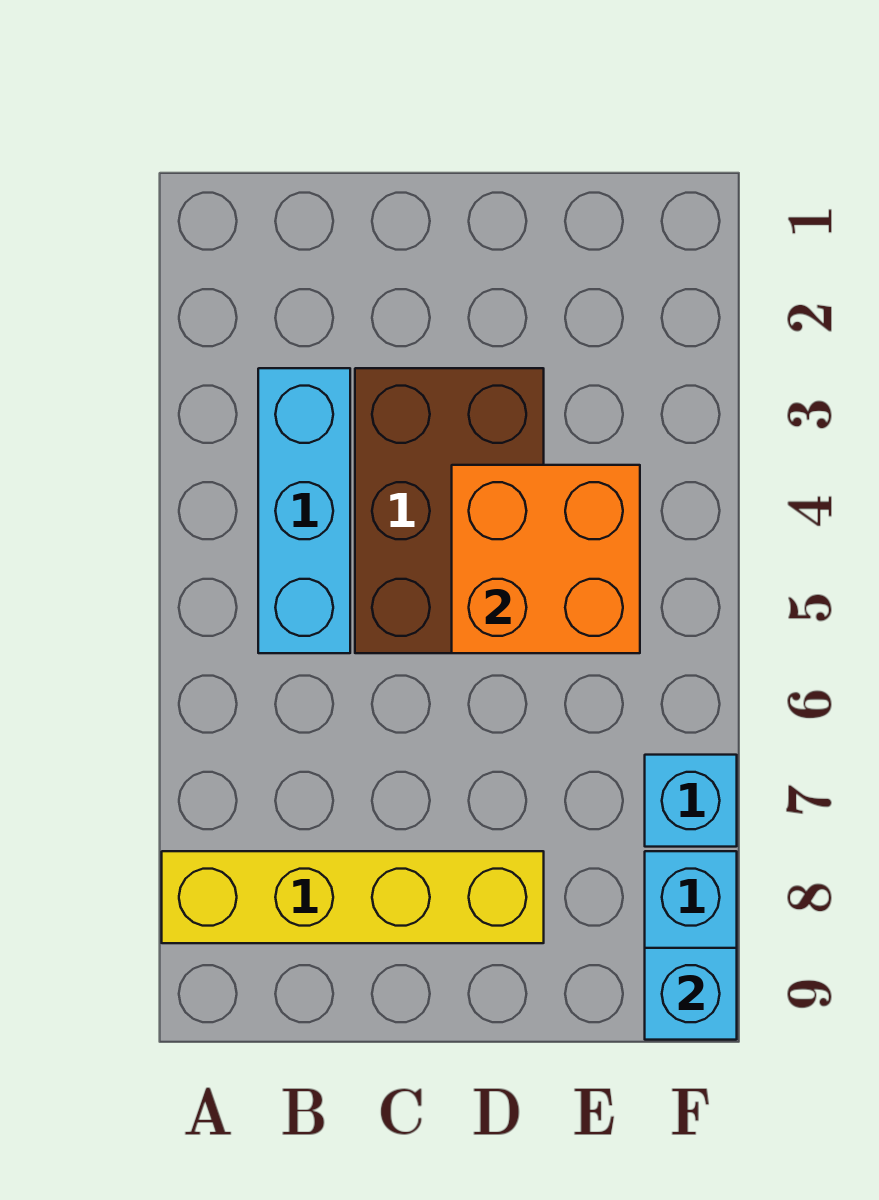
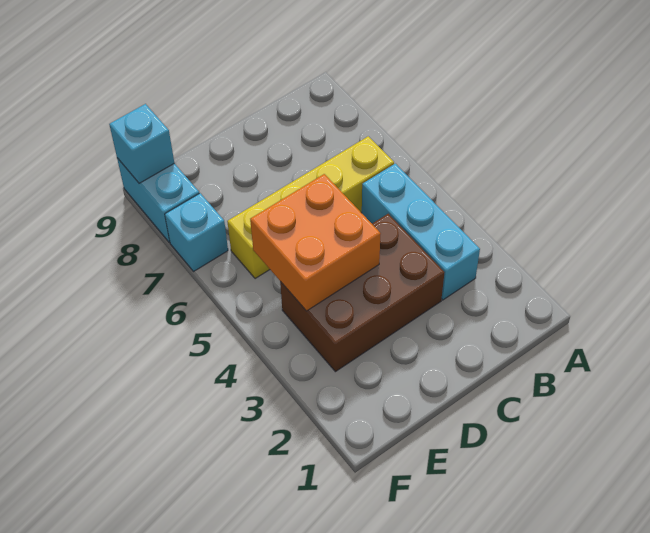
yellow 1x4 brick [162,851,544,943] -> yellow 1x4 brick moved to [227,136,394,279]
brown 2x3 brick [355,368,544,653] -> brown 2x3 brick turned to [280,214,445,372]

